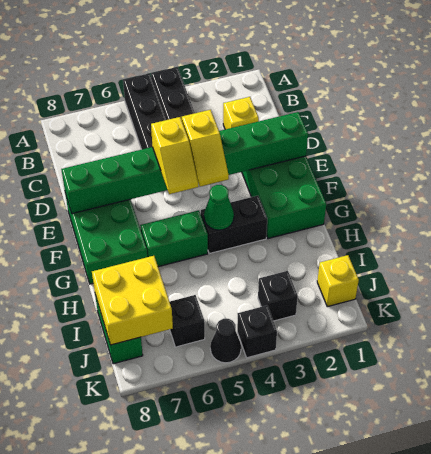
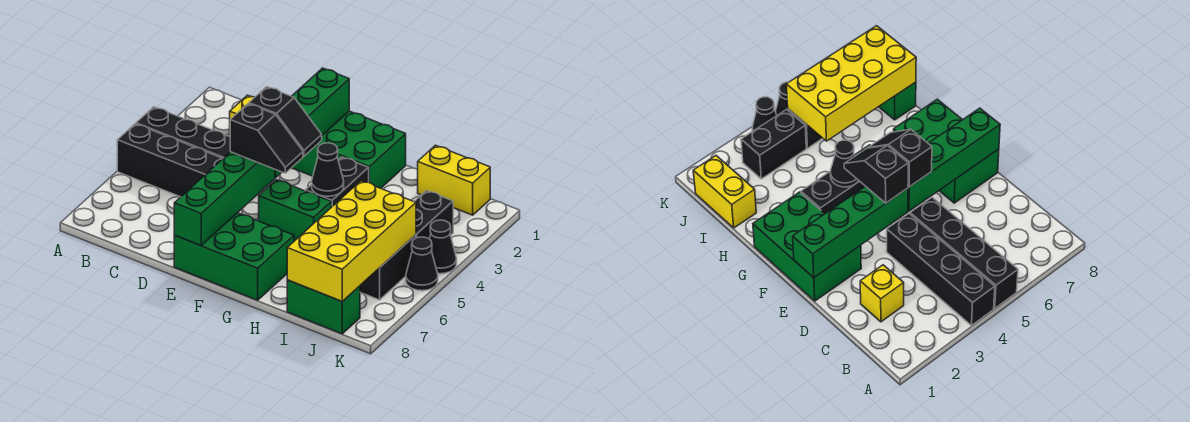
yellow 1x2 slope [182,110,229,187] -> black 1x2 slope [249,87,322,156]
yellow 1x2 slope [151,117,198,194] -> black 1x2 slope [230,104,303,173]
green 1x1 cone [204,185,234,230] -> black 1x1 cone [312,143,344,196]
green 1x2 brick [140,210,208,267] -> green 1x2 brick turned to [259,180,331,241]
yellow 2x2 brick [92,256,173,345] -> yellow 2x4 brick [287,181,416,301]
yellow 1x1 brick [317,255,359,307] -> yellow 1x2 brick [418,145,490,215]
black 1x1 brick [258,271,298,321] -> black 1x2 brick [414,191,453,239]
black 1x1 brick [170,295,205,347] -> black 1x2 brick [360,235,416,300]
black 1x1 brick [237,305,277,358] -> black 1x1 cone [430,220,457,274]

